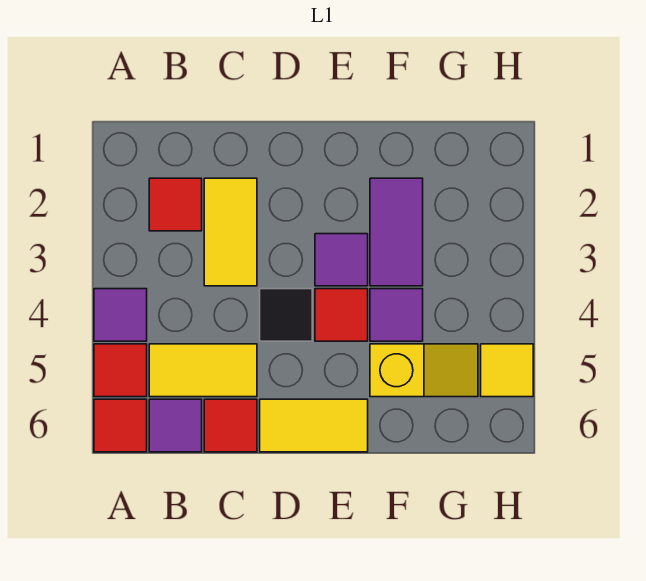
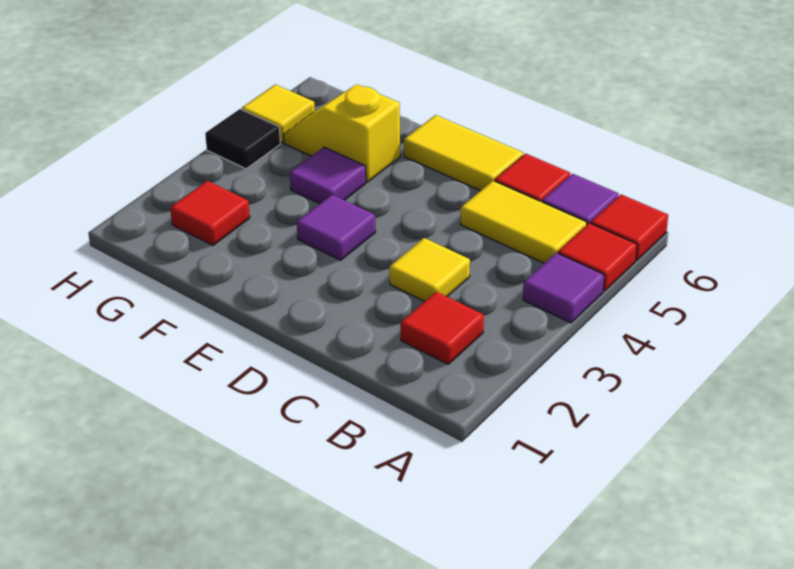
yellow 1x2 tile [204,178,257,286] -> yellow 1x1 tile [389,238,470,301]
black 1x1 tile [260,289,312,341] -> black 1x1 tile moved to [205,109,280,169]
red 1x1 tile [315,289,368,341] -> red 1x1 tile moved to [170,181,250,245]
purple 1x2 tile [370,178,423,286] -> none

